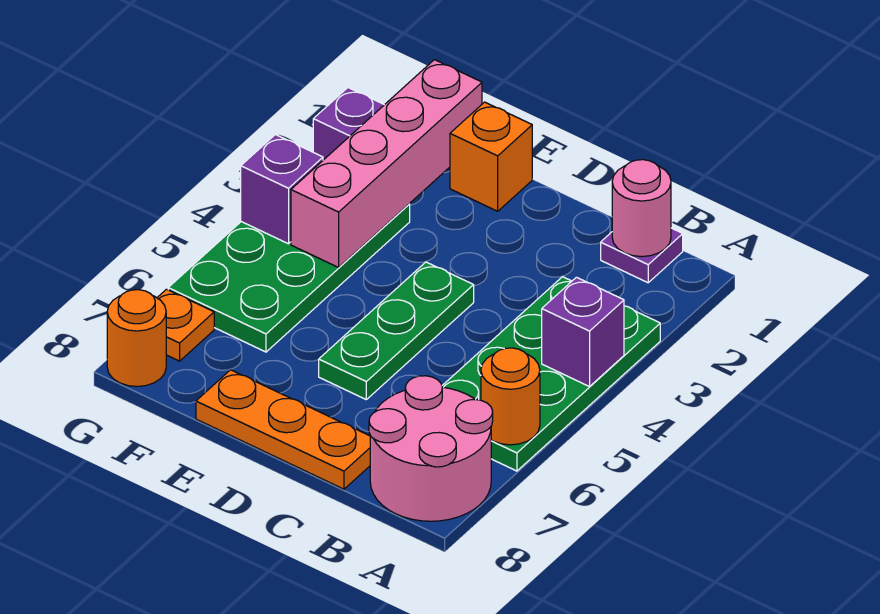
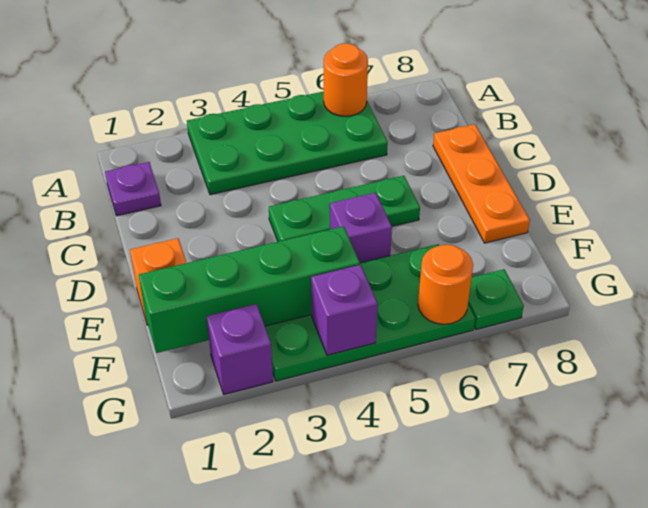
purple 1x1 brick [542,277,624,387] -> purple 1x1 brick moved to [330,193,392,263]
pink 2x2 round brick [369,376,493,521] -> none
pink 1x1 round brick [612,160,671,257] -> none
pink 1x4 brick [291,60,482,267] -> green 1x4 brick [139,226,360,353]
orange 1x1 plate [157,289,214,361] -> green 1x1 plate [468,269,524,329]
orange 1x1 round brick [107,290,166,387] -> orange 1x1 round brick moved to [418,245,473,324]

